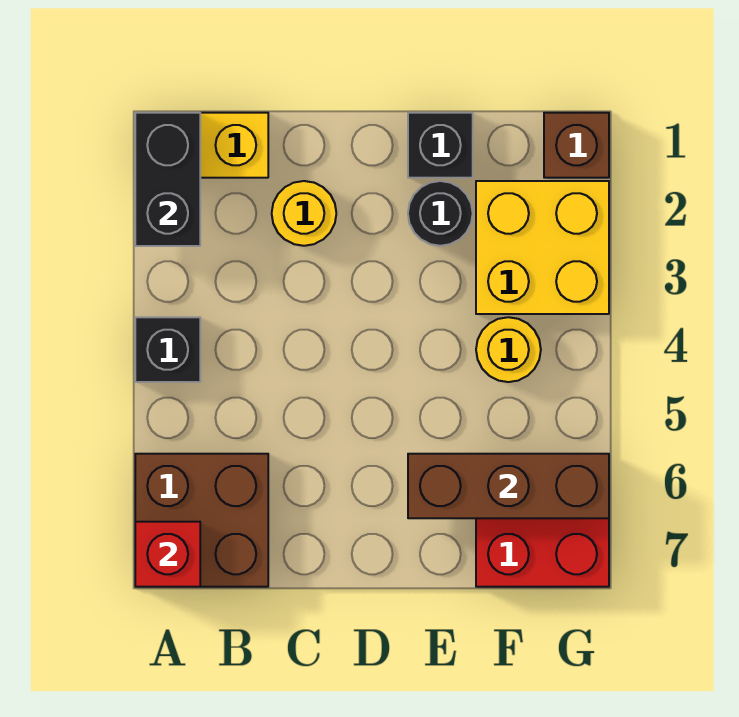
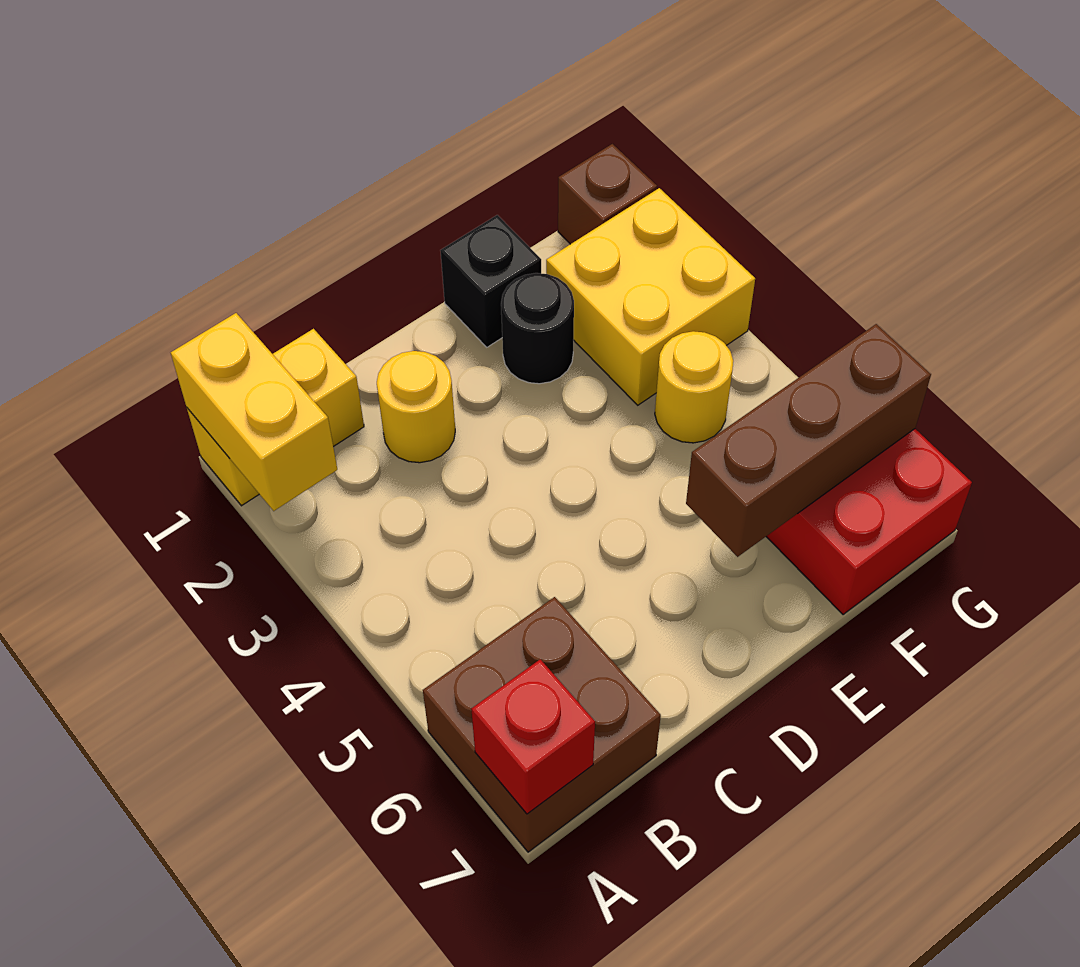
black 1x2 brick [135,113,200,246] -> yellow 1x2 brick [171,313,337,511]
black 1x1 brick [135,317,200,382] -> none

